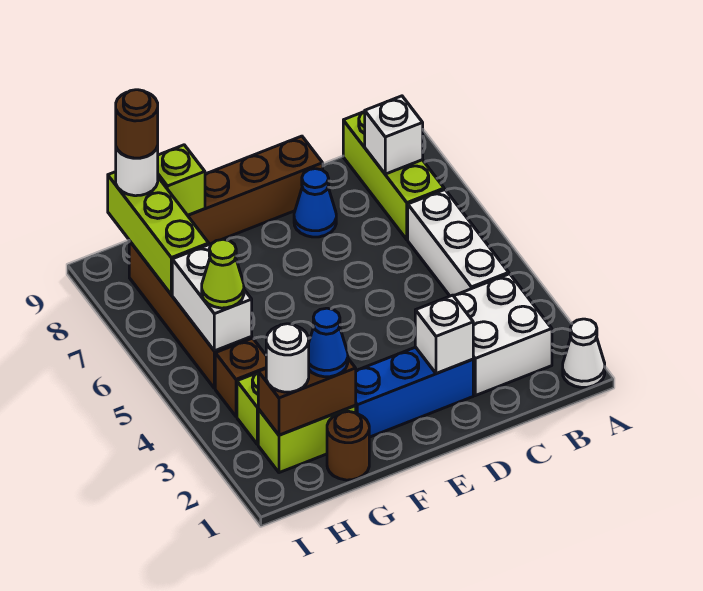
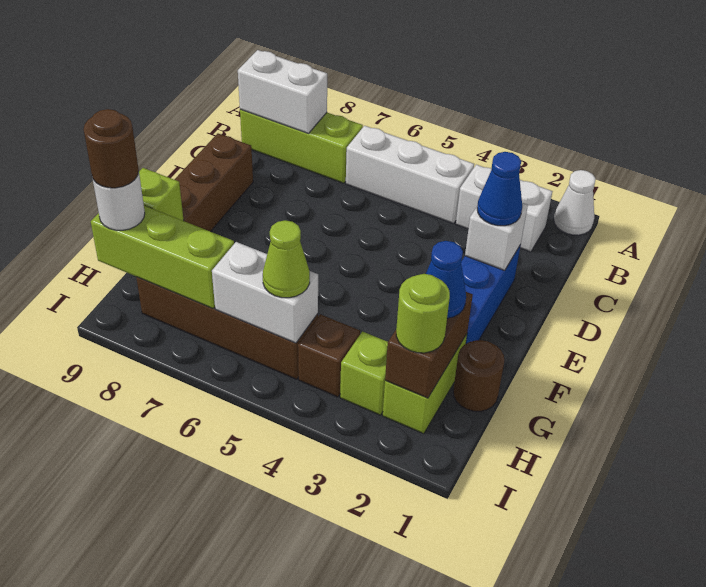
white 2x2 brick [454,274,552,396] -> white 1x2 brick [456,165,552,252]
white 1x1 brick [365,96,423,174] -> white 1x2 brick [238,50,327,133]
blue 1x1 cone [294,169,336,237] -> blue 1x1 cone moved to [477,152,522,226]
white 1x1 round brick [266,324,309,392] -> lime 1x1 round brick [396,274,450,353]

